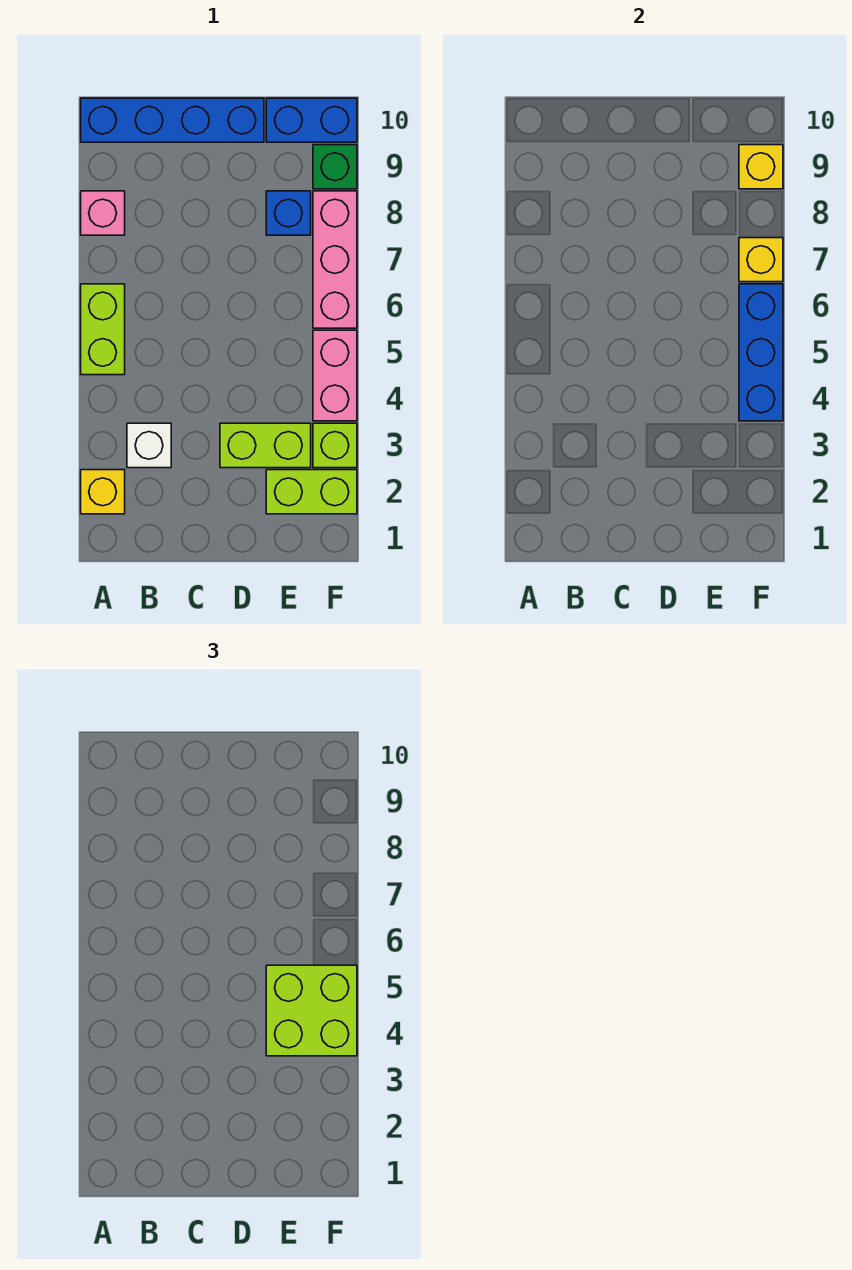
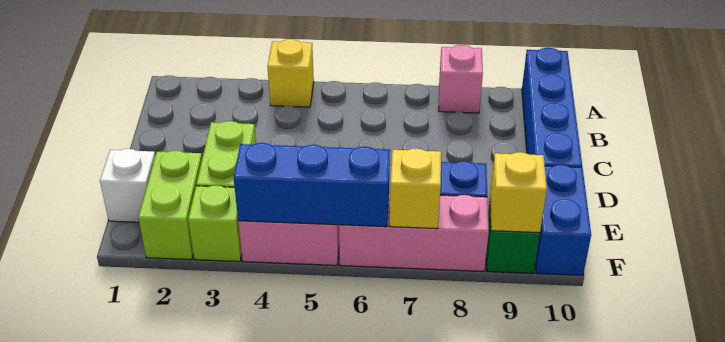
yellow 1x1 brick [81,470,125,514] -> yellow 1x1 brick moved to [267,39,314,107]
lime 1x2 brick [81,284,125,375] -> none
white 1x1 brick [127,423,171,468] -> white 1x1 brick moved to [100,149,155,222]
lime 2x2 brick [266,965,357,1056] -> none

